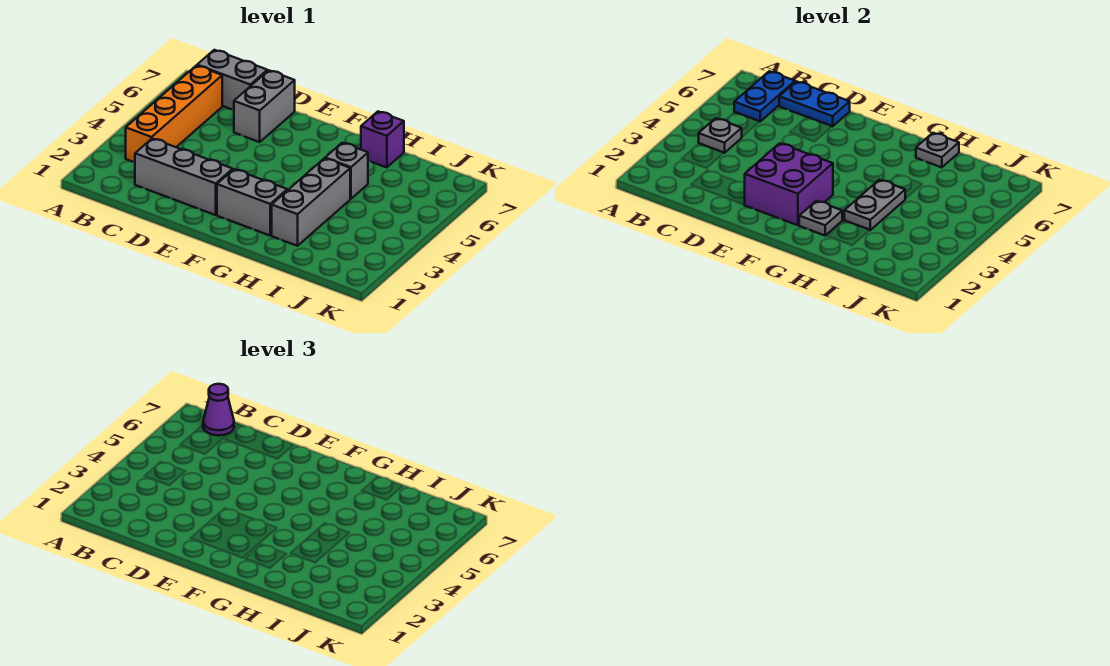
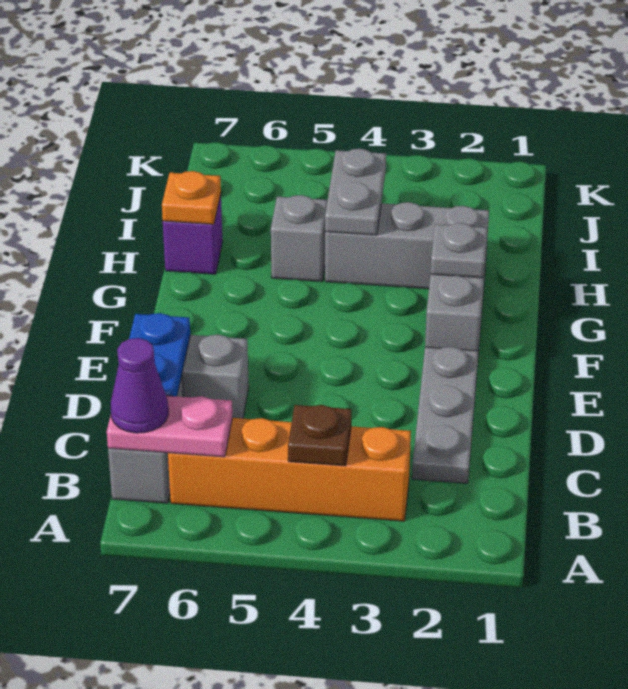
grey 1x1 plate [699,118,742,153] -> brown 1x1 plate [288,405,351,466]
blue 1x2 plate [734,71,795,121] -> pink 1x2 plate [107,396,232,457]
grey 1x3 brick [135,138,233,215] -> grey 1x3 plate [412,347,478,483]
purple 2x2 brick [745,143,833,225] -> none
grey 1x2 plate [844,180,905,230] -> grey 1x2 plate turned to [325,149,386,235]
grey 1x1 plate [916,133,959,168] -> orange 1x1 plate [162,171,221,224]

